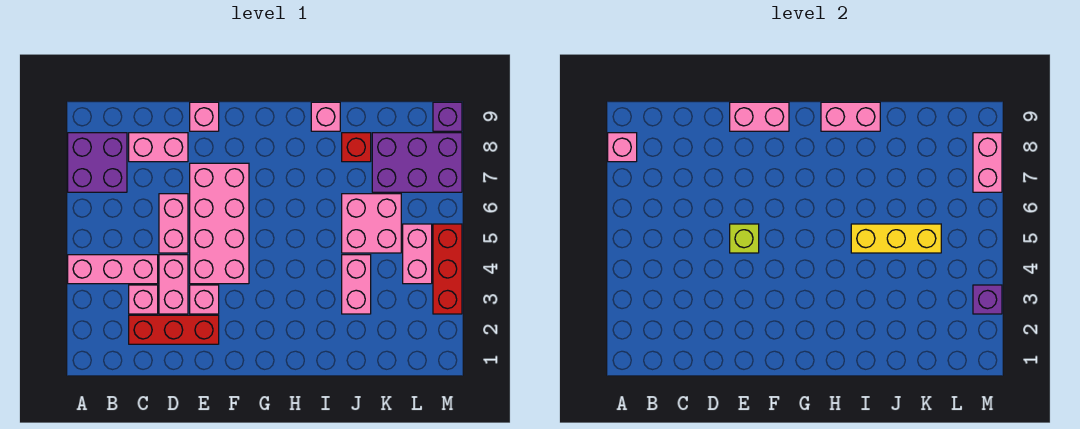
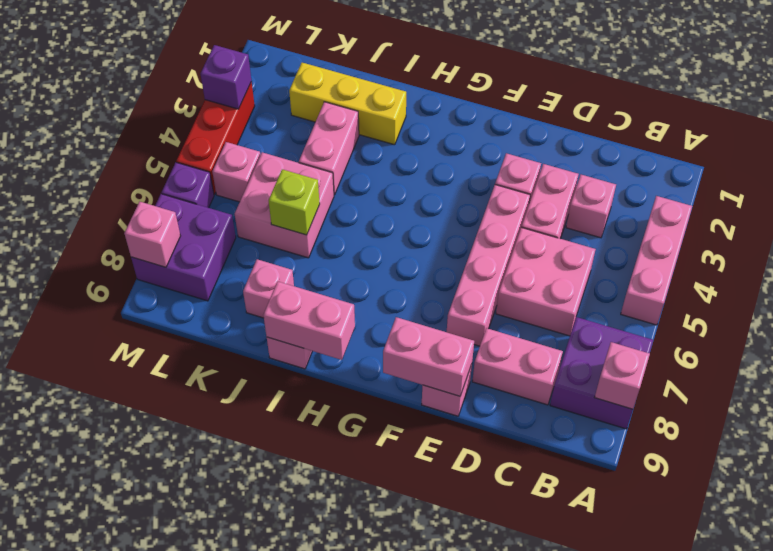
pink 1x3 brick [68,255,158,284] -> pink 1x3 brick turned to [621,196,692,325]
red 1x3 brick [129,315,219,344] -> none
pink 1x2 brick [159,194,188,253] -> pink 2x2 brick [496,227,596,336]
pink 2x4 brick [190,163,249,284] -> pink 1x4 brick [447,185,530,346]
lime 1x1 brick [730,224,759,253] -> lime 1x1 brick moved to [269,169,320,235]
yellow 1x3 brick [851,224,941,253] -> yellow 1x3 brick moved to [289,62,406,145]
red 1x1 brick [342,133,371,162] -> pink 1x1 brick [243,259,294,318]
purple 2x3 brick [372,133,462,192] -> purple 2x2 brick [131,194,236,301]
pink 1x2 brick [403,224,432,284] -> pink 1x1 brick [212,142,260,202]
pink 1x2 brick [973,133,1002,192] -> pink 1x1 brick [124,202,180,267]
purple 1x1 brick [433,102,462,131] -> purple 1x1 brick moved to [162,162,214,208]

